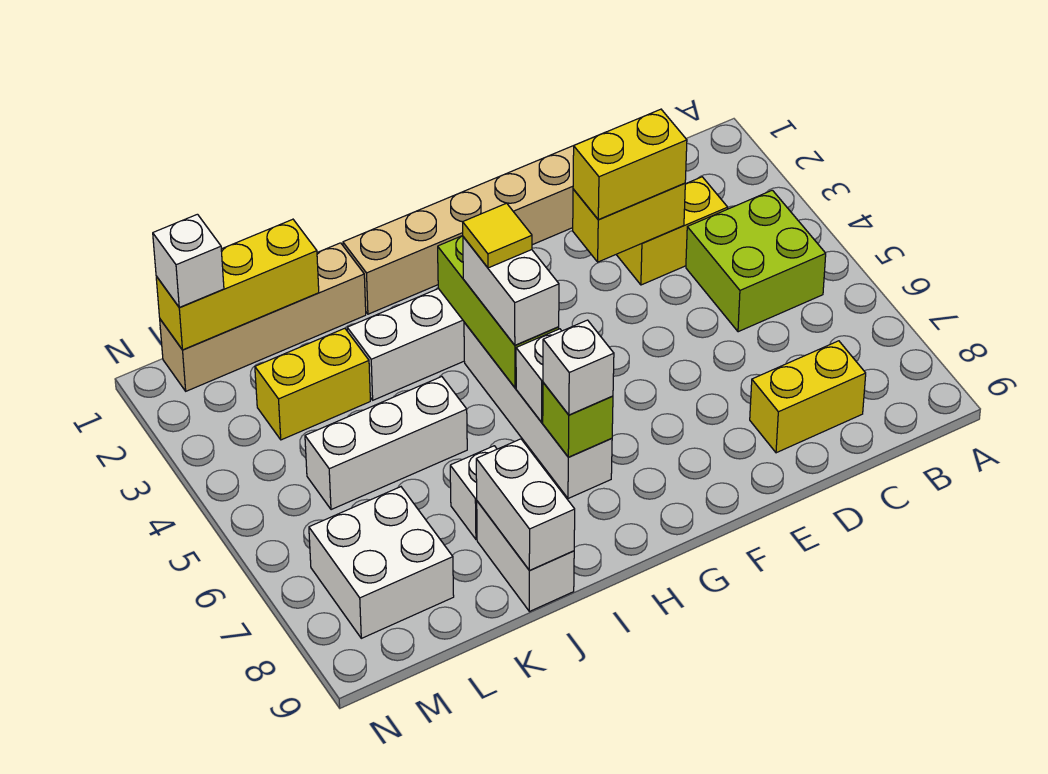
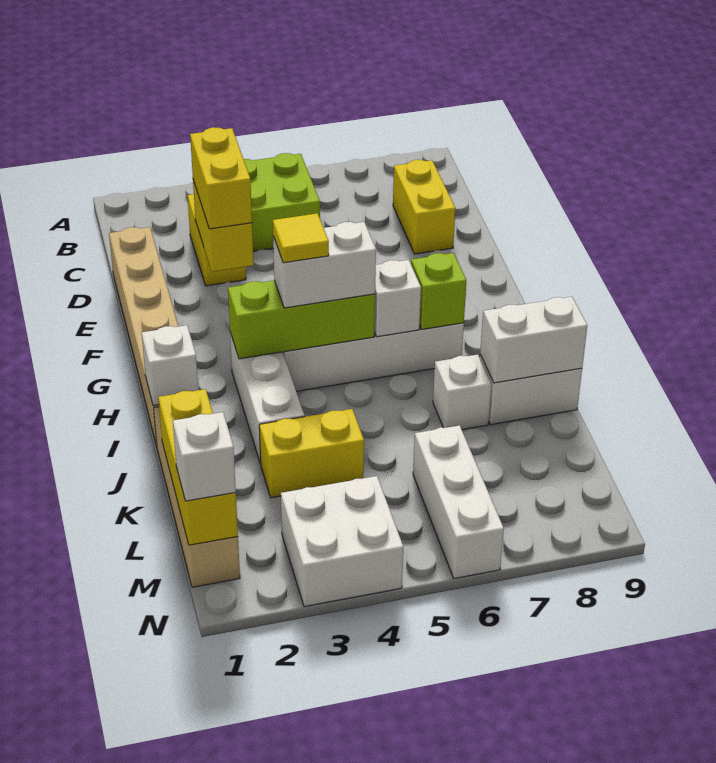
white 1x1 brick [543,320,614,415] -> white 1x1 brick moved to [142,325,198,406]
white 1x3 brick [305,377,467,510] -> white 1x3 brick moved to [413,425,504,578]
yellow 1x2 brick [255,328,370,440] -> yellow 1x2 brick turned to [259,409,364,498]
white 2x2 brick [309,487,454,638] -> white 2x2 brick moved to [281,476,403,607]

